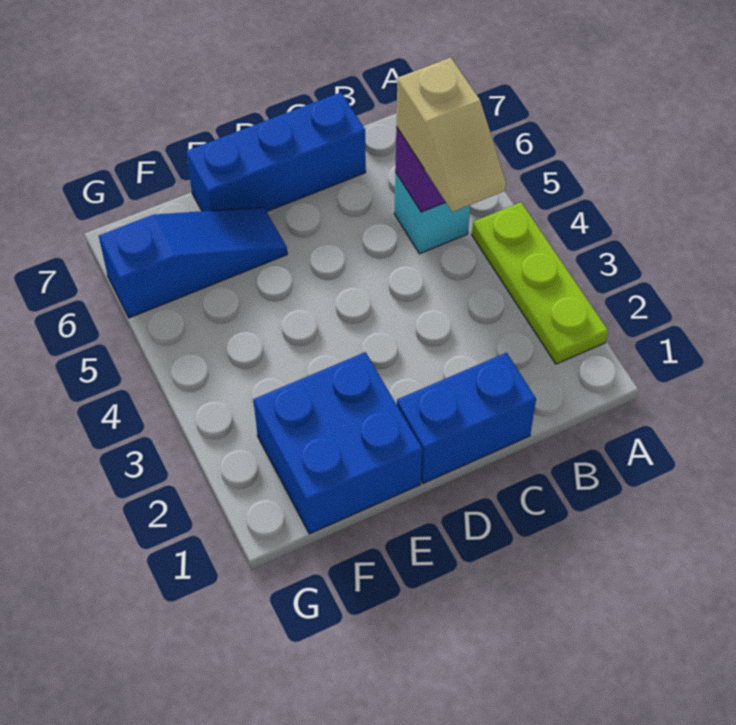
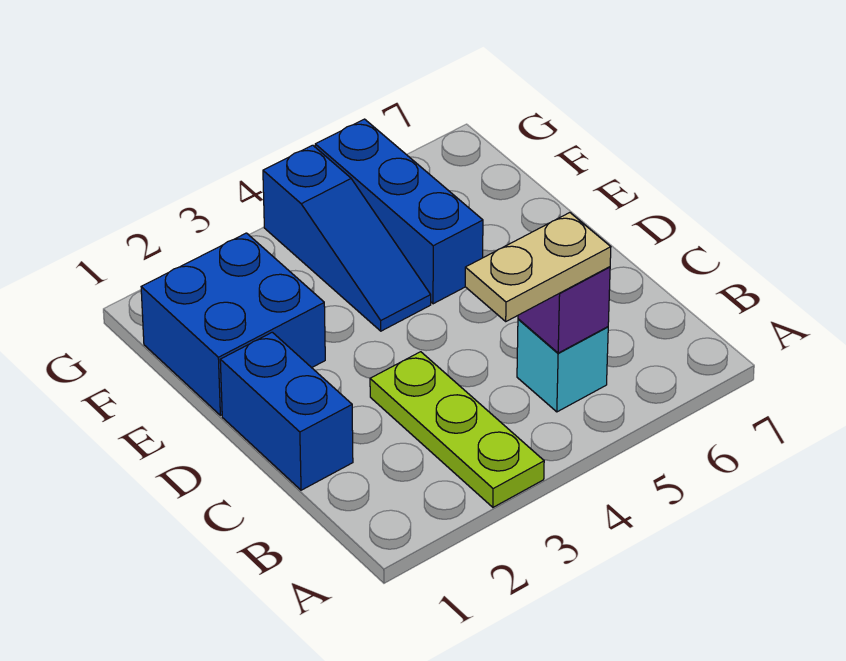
lime 1x3 plate [472,202,608,364] -> lime 1x3 plate turned to [370,352,544,507]
tan 1x2 slope [396,58,506,212] -> tan 1x2 plate [465,213,611,321]
blue 1x3 brick [186,92,366,212] -> blue 1x3 brick moved to [315,119,483,304]
blue 1x3 slope [99,207,287,318] -> blue 1x3 slope moved to [263,145,431,331]

